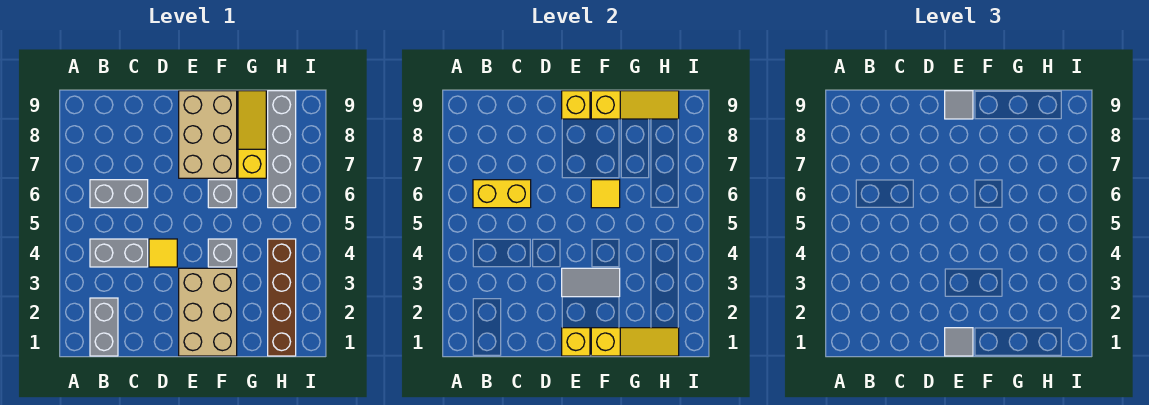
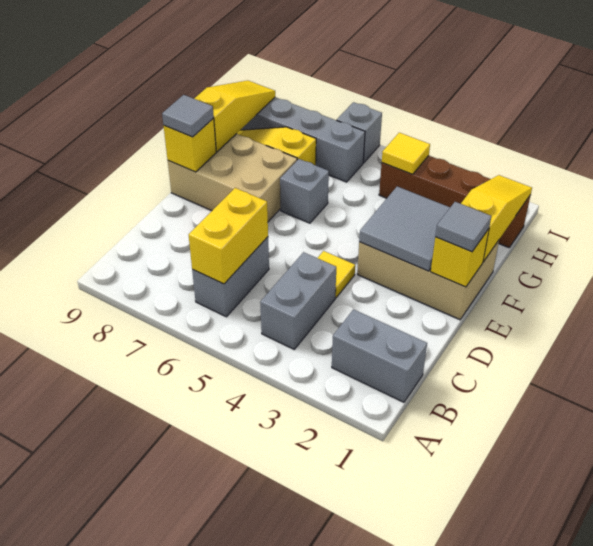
grey 1x2 tile [562,268,620,297] -> grey 2x2 tile [359,186,450,271]
grey 1x1 brick [208,239,237,267] -> grey 1x1 brick moved to [337,102,382,163]
yellow 1x1 tile [591,180,620,208] -> yellow 1x1 tile moved to [382,133,430,174]

